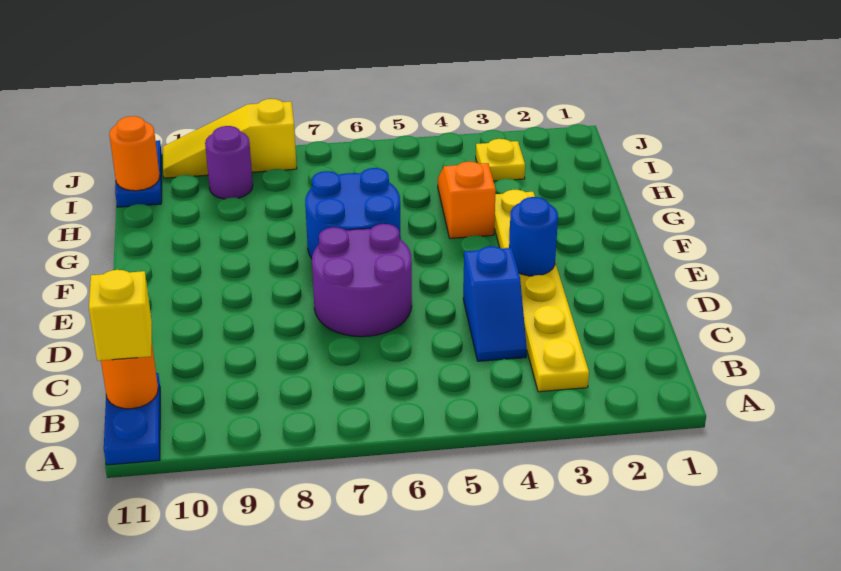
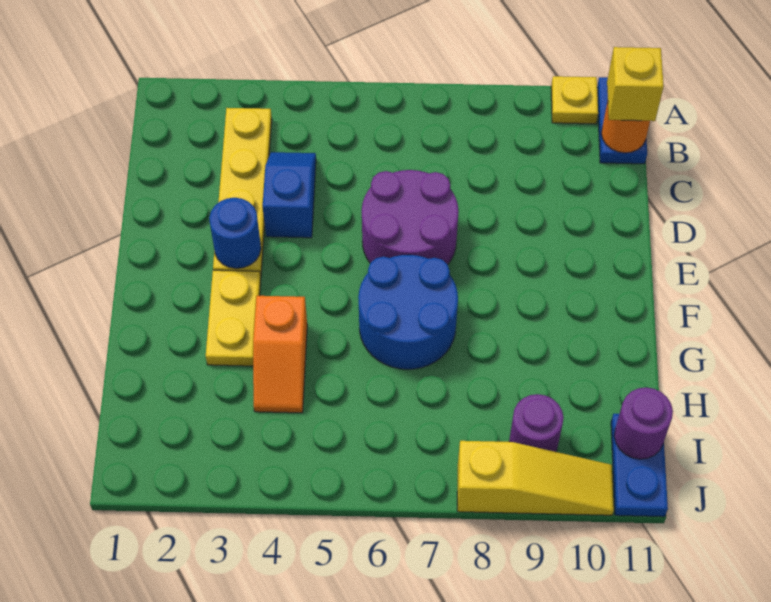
yellow 1x1 plate [476,139,525,181] -> yellow 1x1 plate moved to [551,76,598,124]
orange 1x1 round brick [109,116,160,191] -> purple 1x1 round brick [614,387,673,459]

